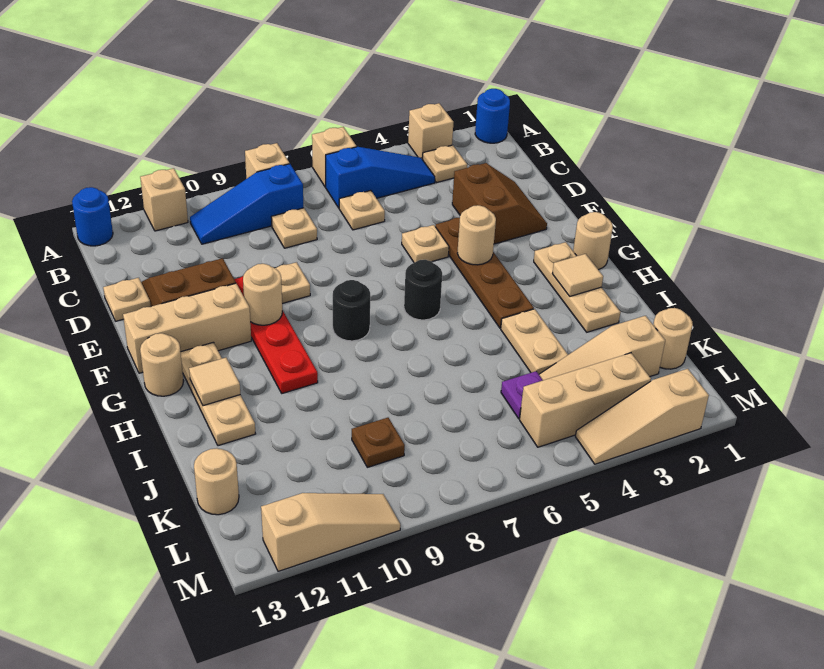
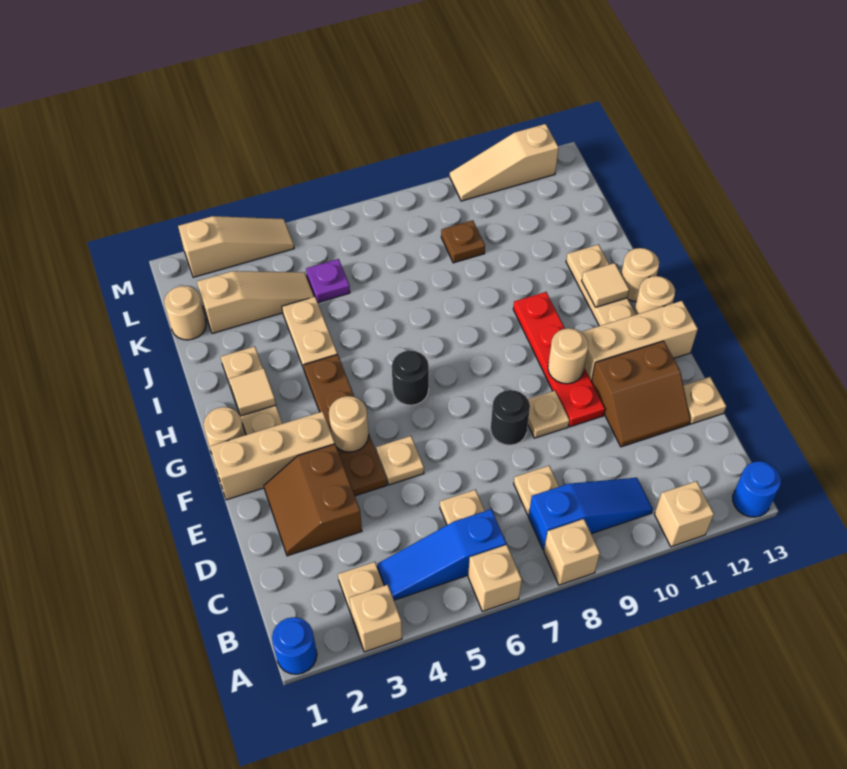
black 1x1 round brick [333,280,370,341] -> black 1x1 round brick moved to [491,390,530,445]
tan 1x1 round brick [194,448,239,515] -> tan 1x1 round brick moved to [621,248,659,301]
tan 1x3 brick [520,353,651,447] -> tan 1x3 brick moved to [210,411,335,500]

